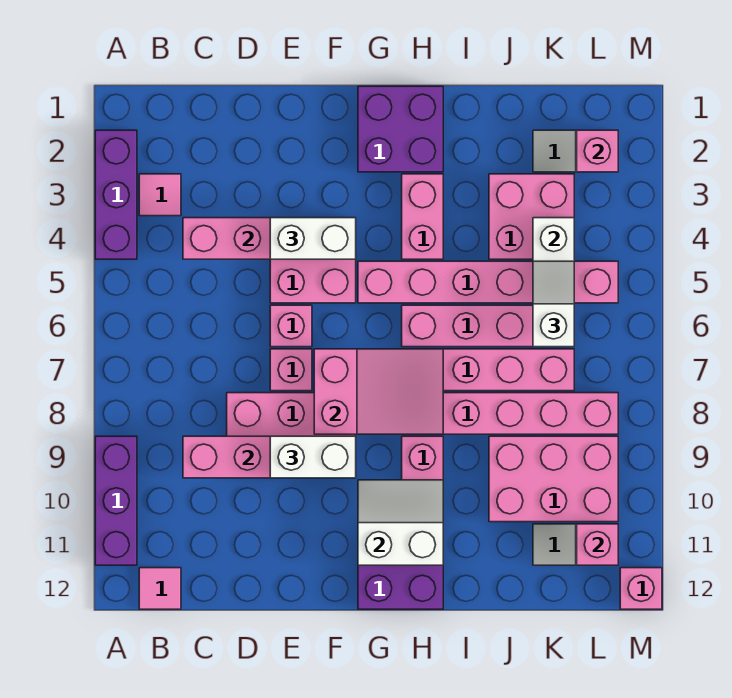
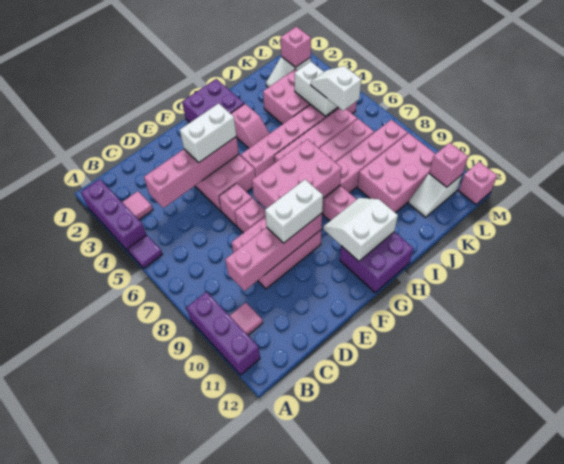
none -> purple 1x1 tile [128,235,163,268]
pink 1x1 tile [139,568,181,609] -> pink 1x1 tile moved to [229,302,263,335]
pink 2x3 slope [314,349,443,434] -> pink 2x3 brick [252,139,342,209]
pink 1x2 brick [402,174,443,259] -> pink 1x2 slope [230,104,270,148]

